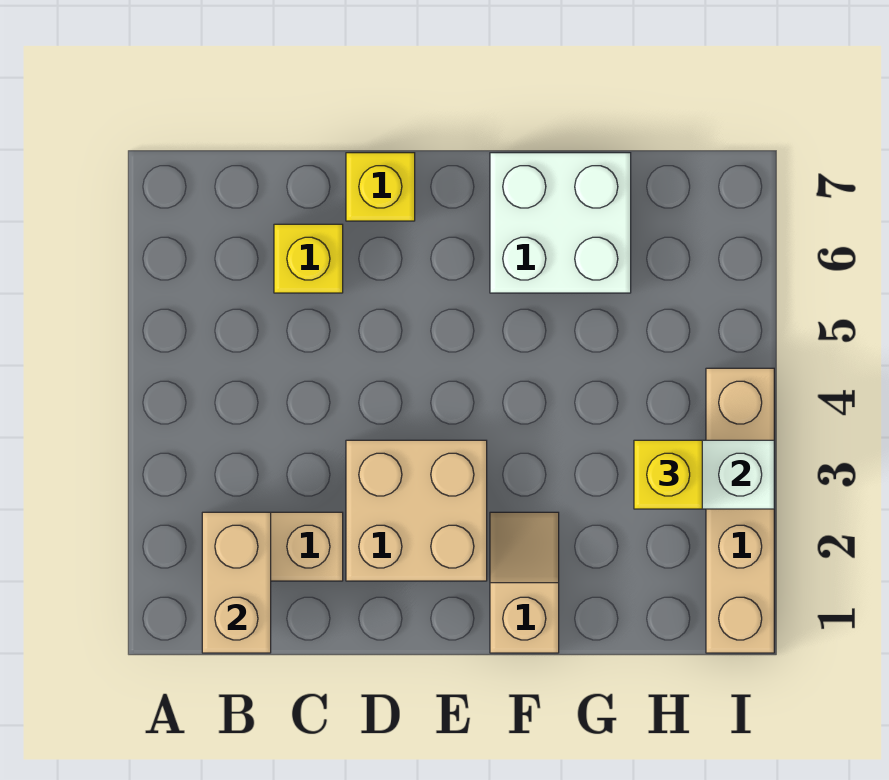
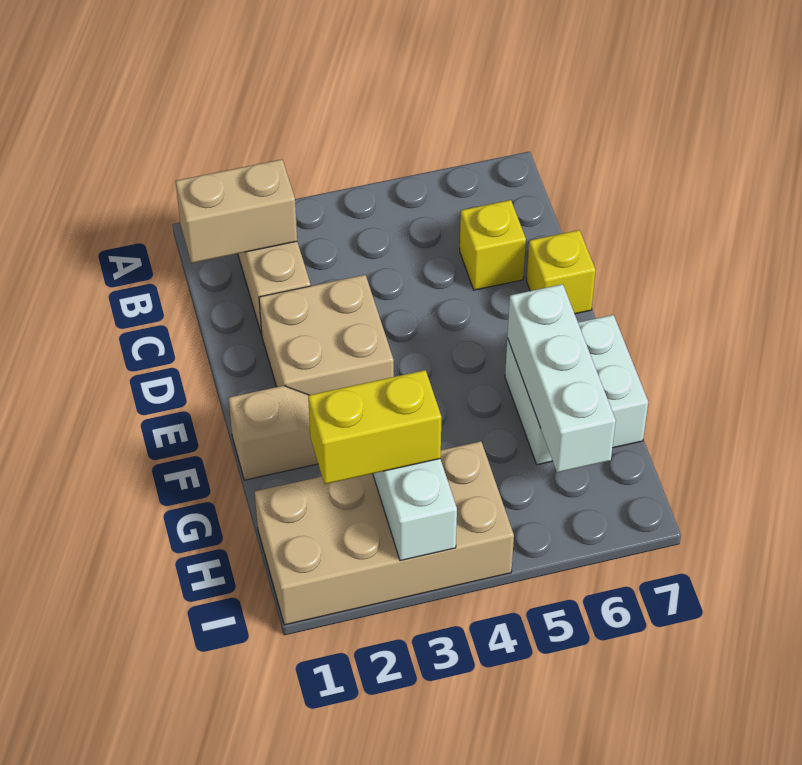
none -> white 1x3 brick [507,284,616,472]
yellow 1x1 brick [634,440,702,509] -> yellow 1x2 brick [308,370,441,484]
tan 1x4 brick [706,368,774,653] -> tan 2x4 brick [255,441,514,625]

